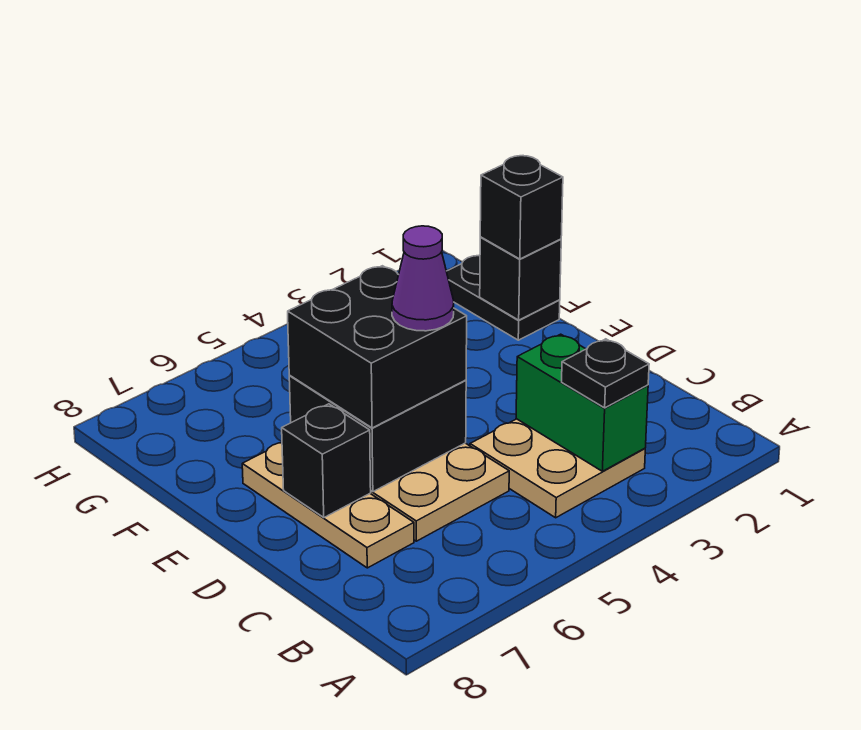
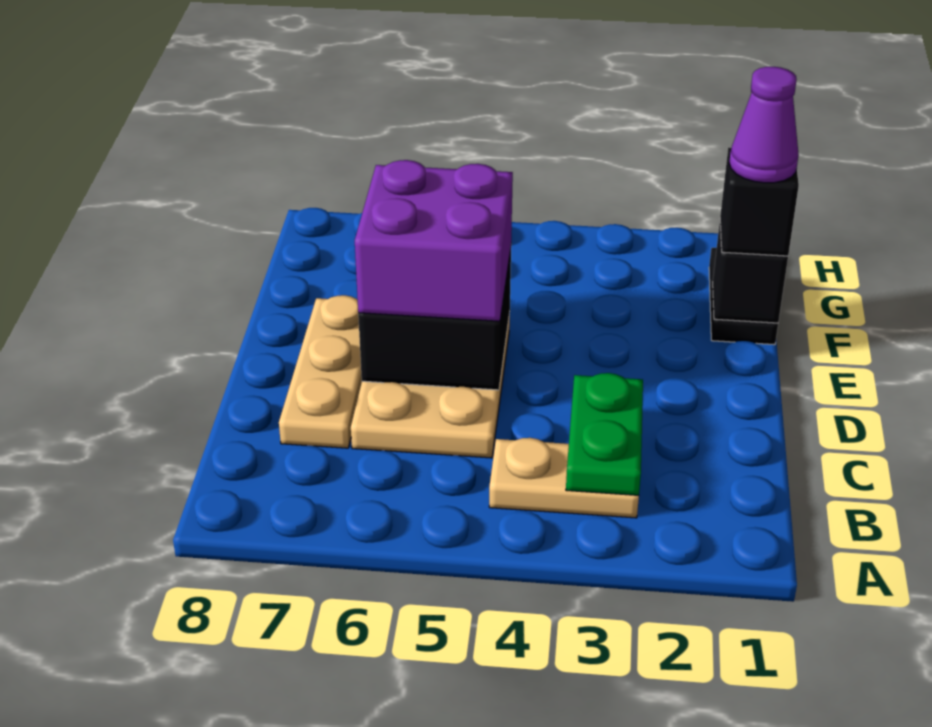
tan 2x2 plate [470,419,645,518] -> tan 1x2 plate [489,438,639,518]
green 1x2 brick [516,334,648,471] -> green 1x2 plate [566,373,643,495]
black 1x1 plate [562,339,649,408] -> none
black 2x2 brick [288,266,467,428] -> purple 2x2 brick [355,160,513,321]
purple 1x1 cone [392,226,454,331] -> purple 1x1 cone moved to [729,67,799,183]
black 1x1 brick [282,404,371,517] -> none

